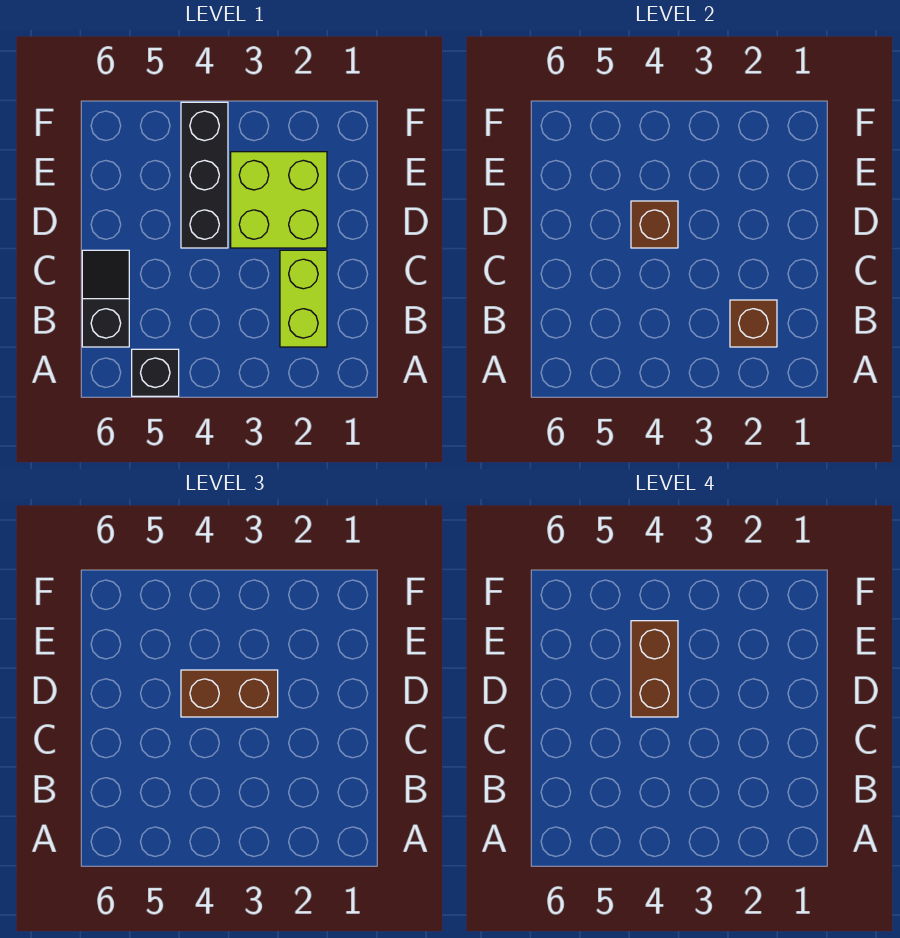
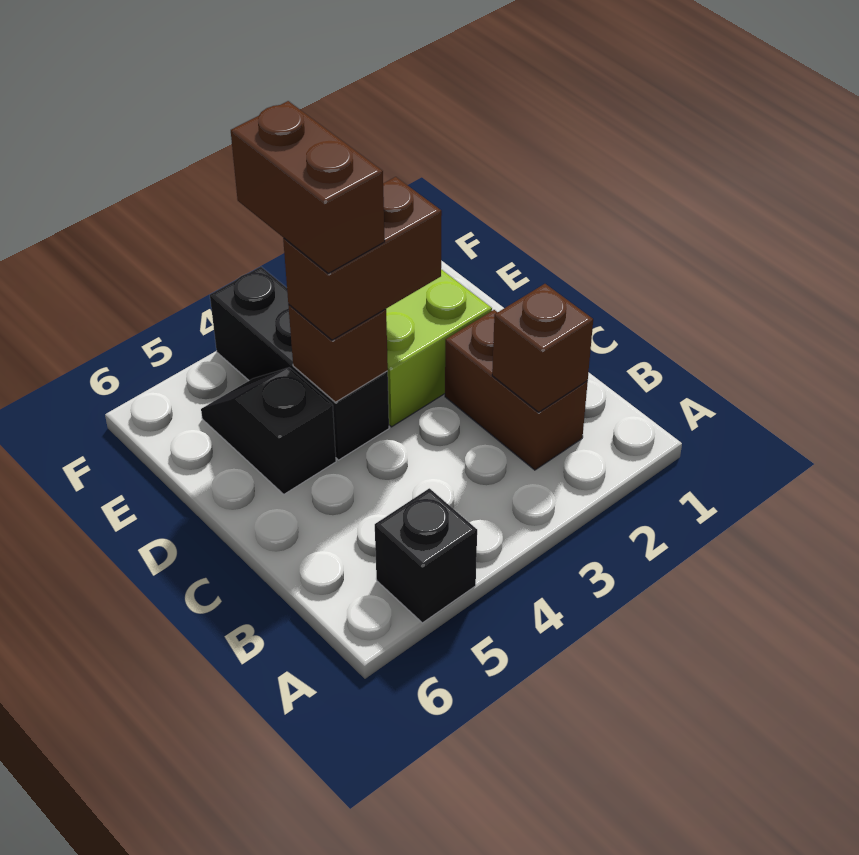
lime 1x2 brick [280,250,327,347] -> brown 1x2 brick [445,310,588,470]
black 1x2 slope [82,250,129,347] -> black 1x2 slope moved to [201,367,336,494]

